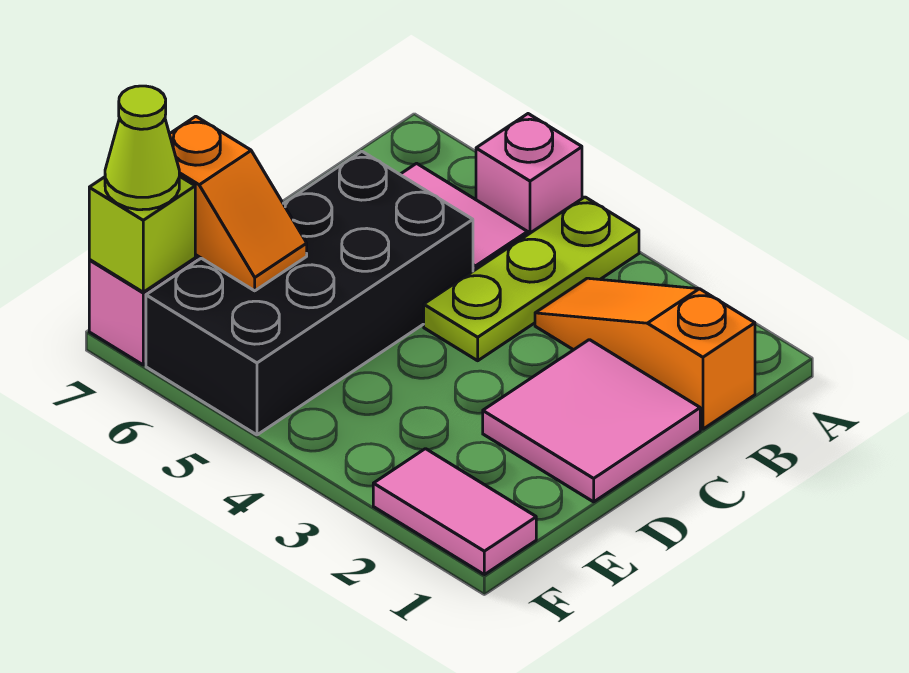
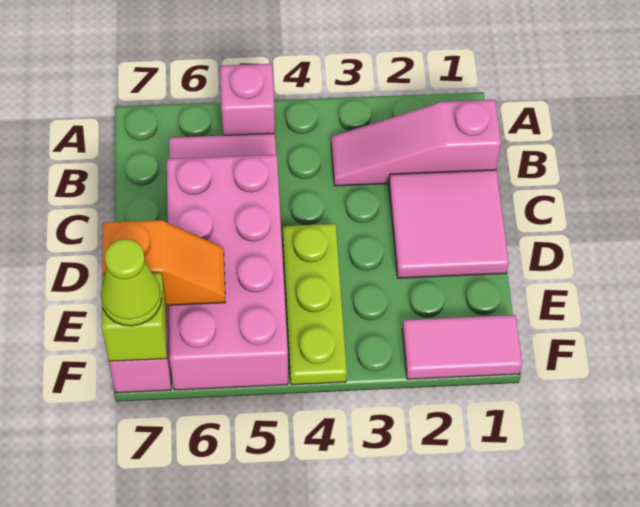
lime 1x3 plate [424,197,639,361] -> lime 1x3 plate moved to [283,224,347,385]
orange 1x3 slope [535,278,755,429] -> pink 1x3 slope [331,100,501,186]
black 2x4 brick [146,151,473,435] -> pink 2x4 brick [167,155,288,390]

